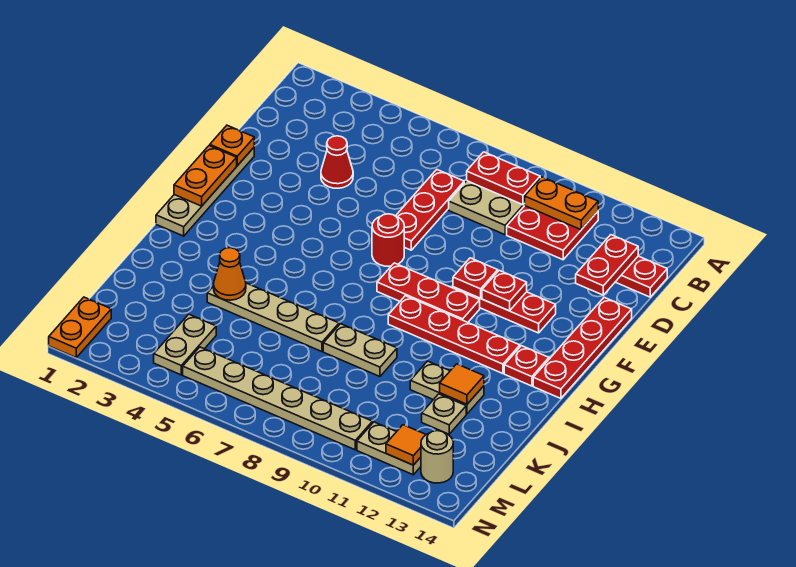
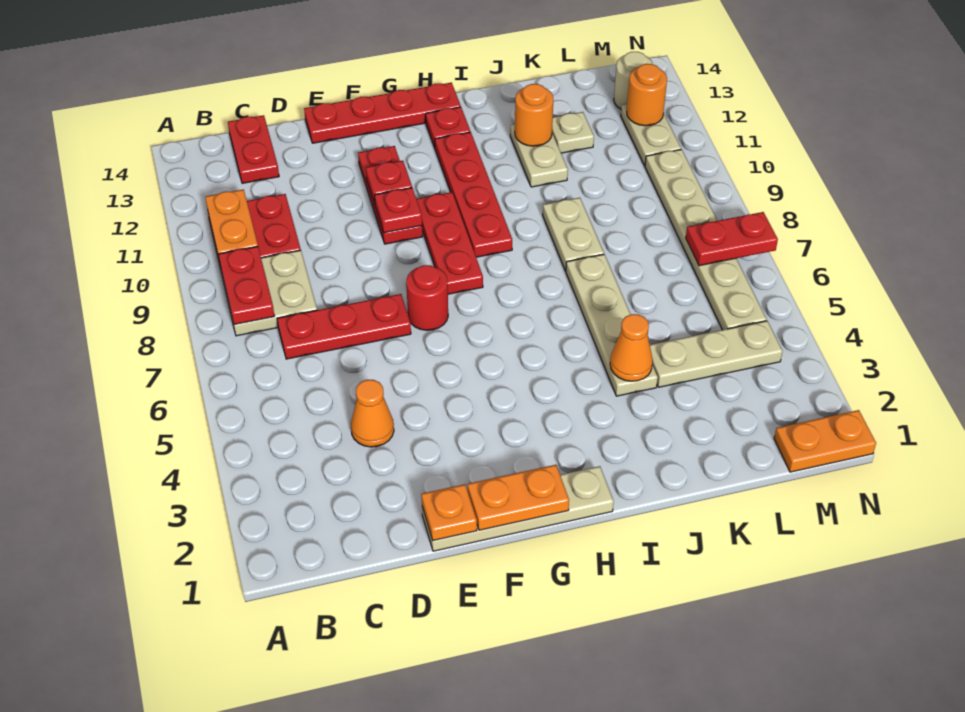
red 1x2 plate [576,235,638,295] -> red 1x2 plate moved to [686,212,778,266]
red 1x1 cone [321,136,353,188] -> orange 1x1 cone [351,380,394,447]
orange 1x1 tile [440,364,484,404] -> orange 1x1 round brick [515,84,553,146]
tan 1x2 plate [154,314,216,375] -> tan 1x3 plate [650,321,783,387]
orange 1x1 tile [386,425,426,465] -> orange 1x1 round brick [627,64,667,126]

